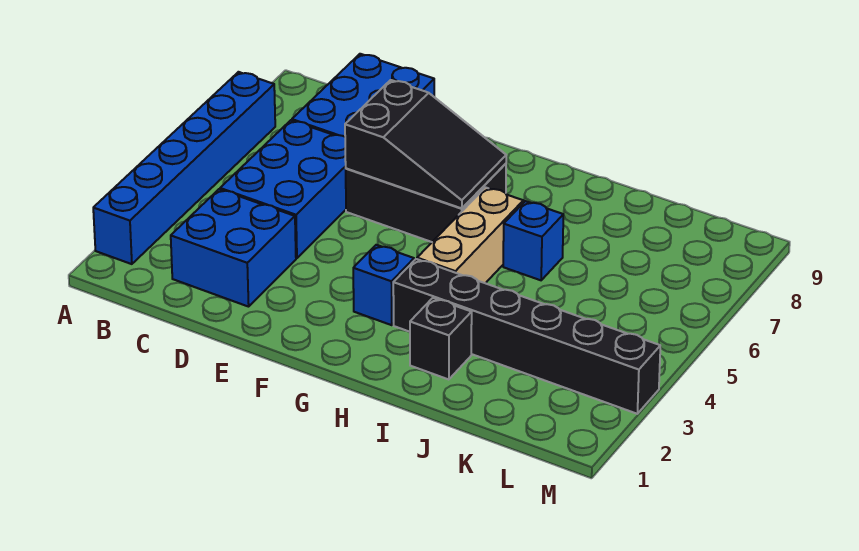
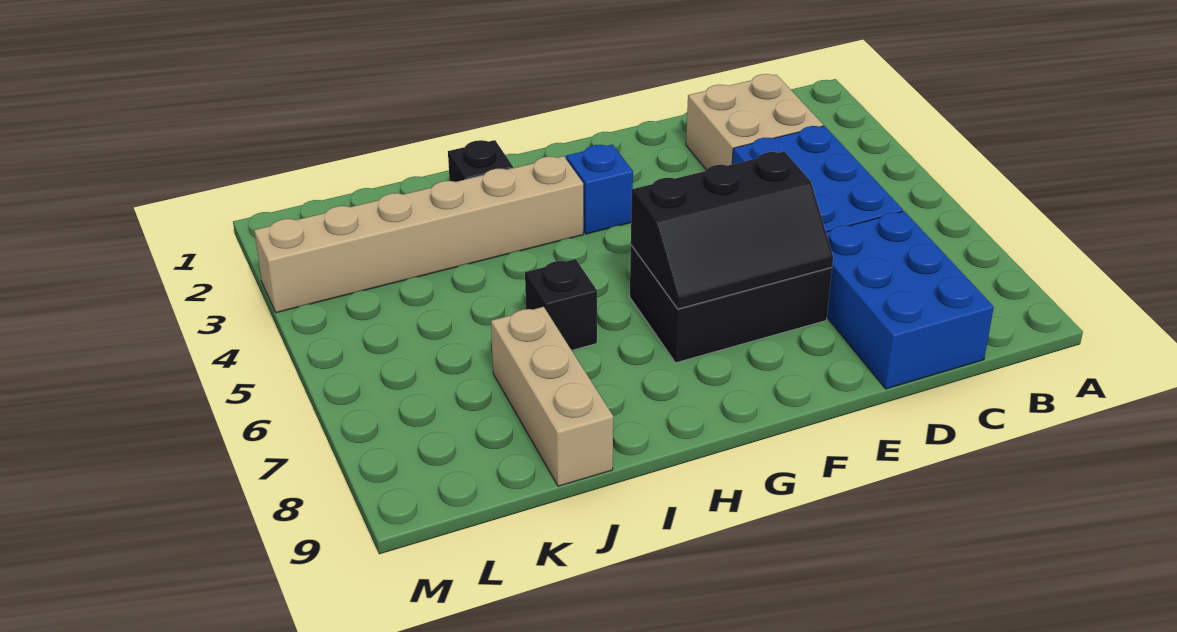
blue 1x6 brick [93,72,275,264] -> none
blue 2x2 brick [171,189,296,307] -> tan 2x2 brick [686,74,823,170]
black 2x3 slope [345,80,506,208] -> black 2x3 slope turned to [631,152,833,309]
black 1x6 brick [393,259,660,414] -> tan 1x6 brick [254,156,583,313]
tan 1x3 brick [417,187,523,283] -> tan 1x3 brick moved to [491,307,613,486]
blue 1x1 brick [503,201,563,280] -> black 1x1 brick [525,259,597,350]

